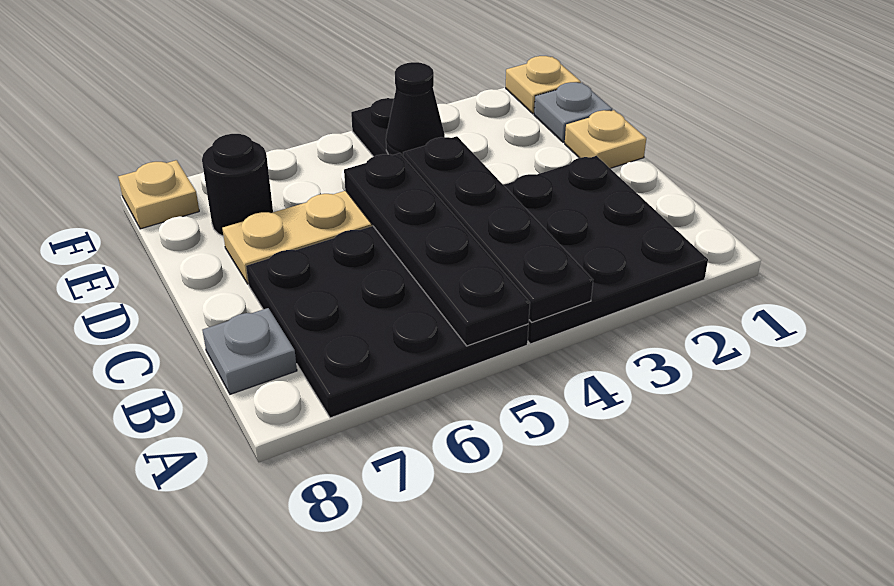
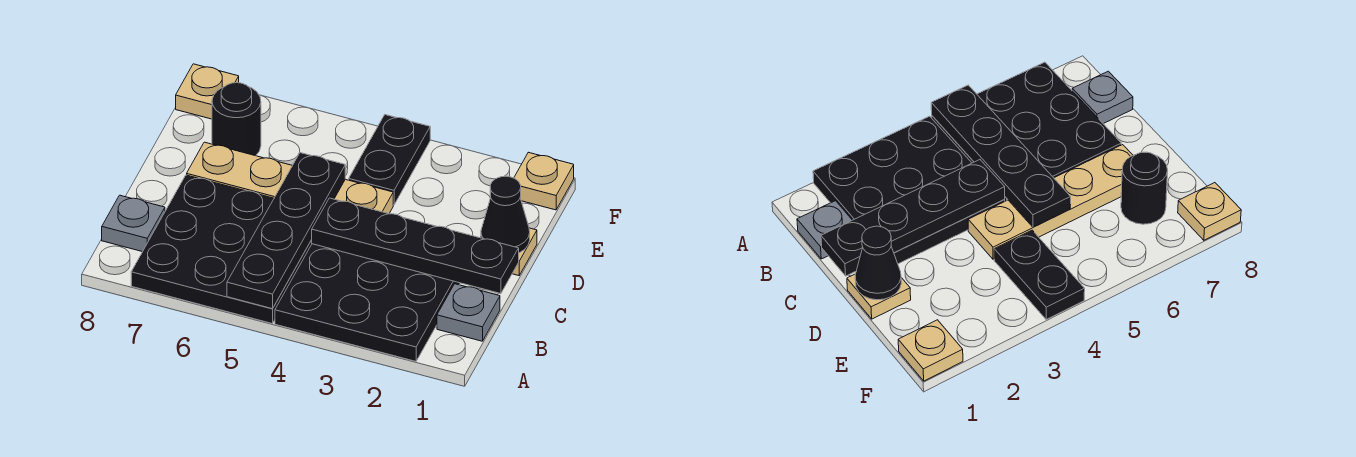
black 1x4 plate [403,136,593,322] -> black 1x4 plate turned to [312,198,519,294]
grey 1x1 plate [534,82,612,142] -> grey 1x1 plate moved to [437,284,500,341]
black 1x1 cone [386,62,445,156] -> black 1x1 cone moved to [481,176,530,253]

